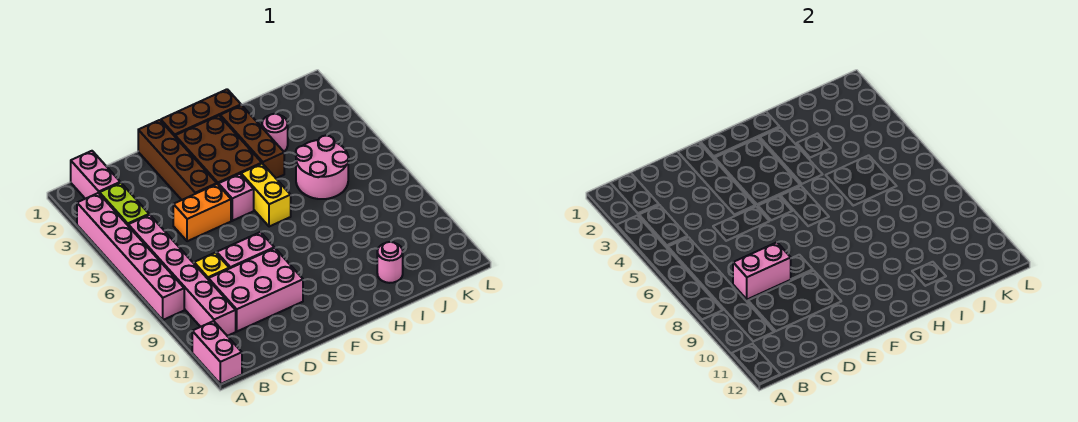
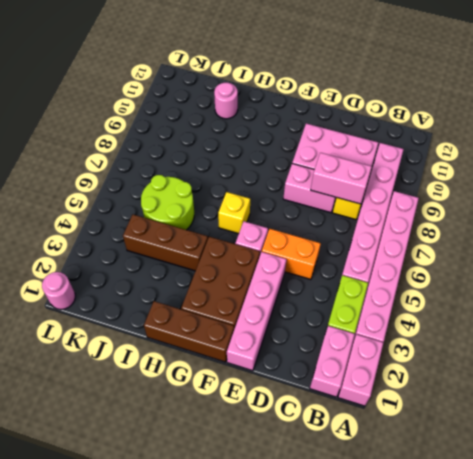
pink 1x2 brick [192,321,242,384] -> pink 1x2 brick moved to [338,334,384,406]
brown 1x4 brick [138,120,217,200] -> pink 1x4 brick [227,252,287,371]
yellow 1x2 brick [241,164,291,227] -> yellow 1x1 brick [218,192,250,234]
brown 1x3 brick [220,105,284,178] -> brown 1x3 brick turned to [123,215,208,271]
pink 1x1 round brick [262,114,288,152] -> pink 1x1 round brick moved to [42,272,75,309]
pink 2x2 round brick [296,136,349,199] -> lime 2x2 round brick [141,175,194,230]

